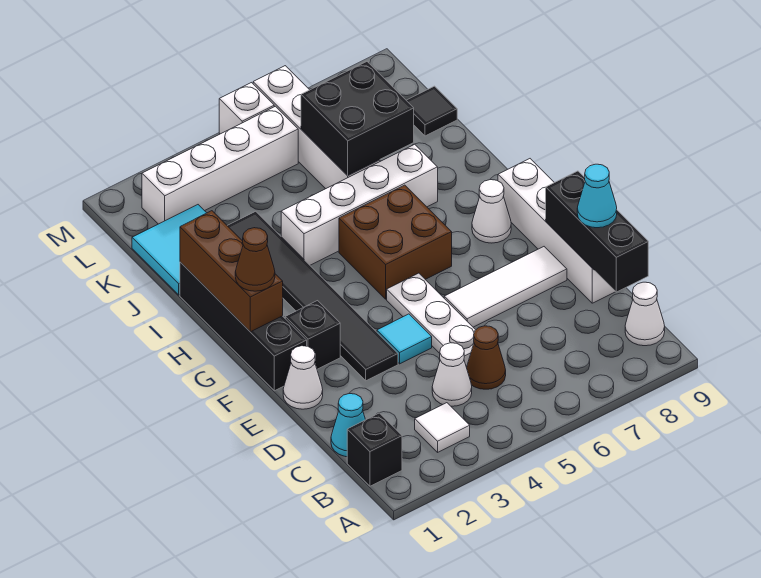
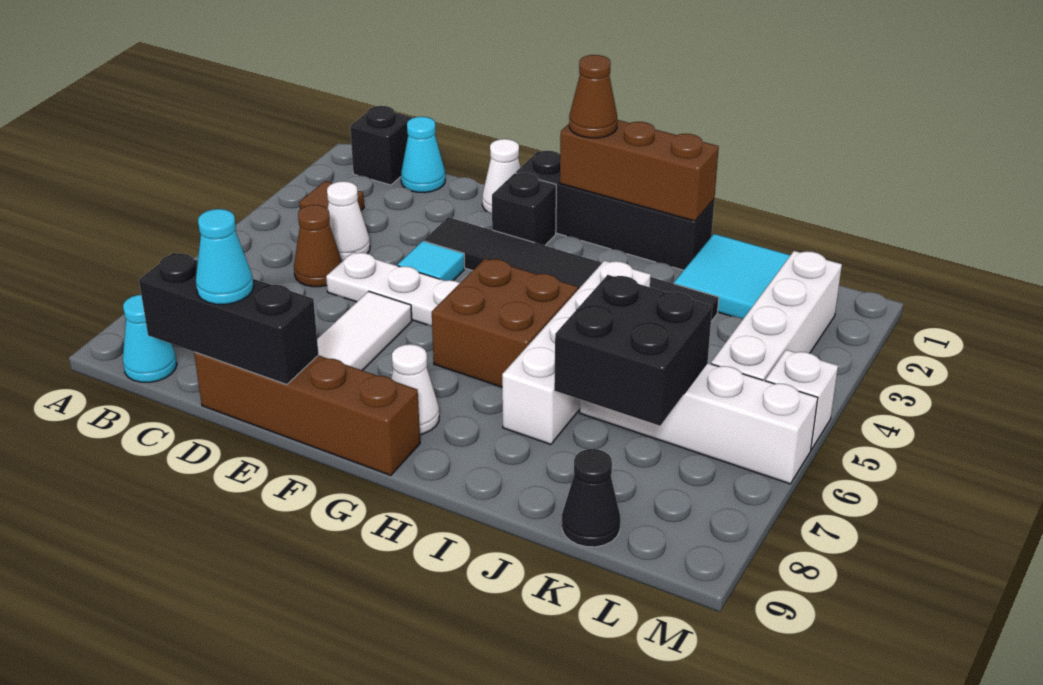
white 1x1 tile [415,403,470,452] -> brown 1x1 tile [299,181,364,210]
white 1x1 cone [625,282,665,346] -> cyan 1x1 cone [123,295,177,382]
white 1x4 brick [498,159,616,303] -> brown 1x4 brick [194,352,420,475]
black 1x1 tile [406,86,457,136] -> black 1x1 cone [562,449,620,547]

